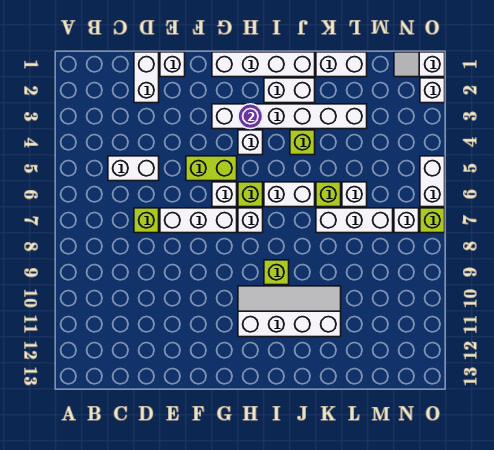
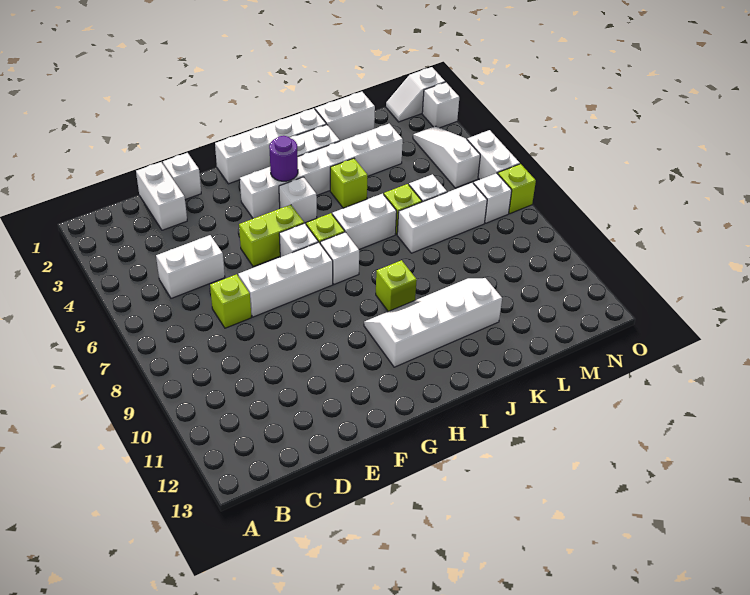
none -> white 1x3 slope [413,126,480,188]

